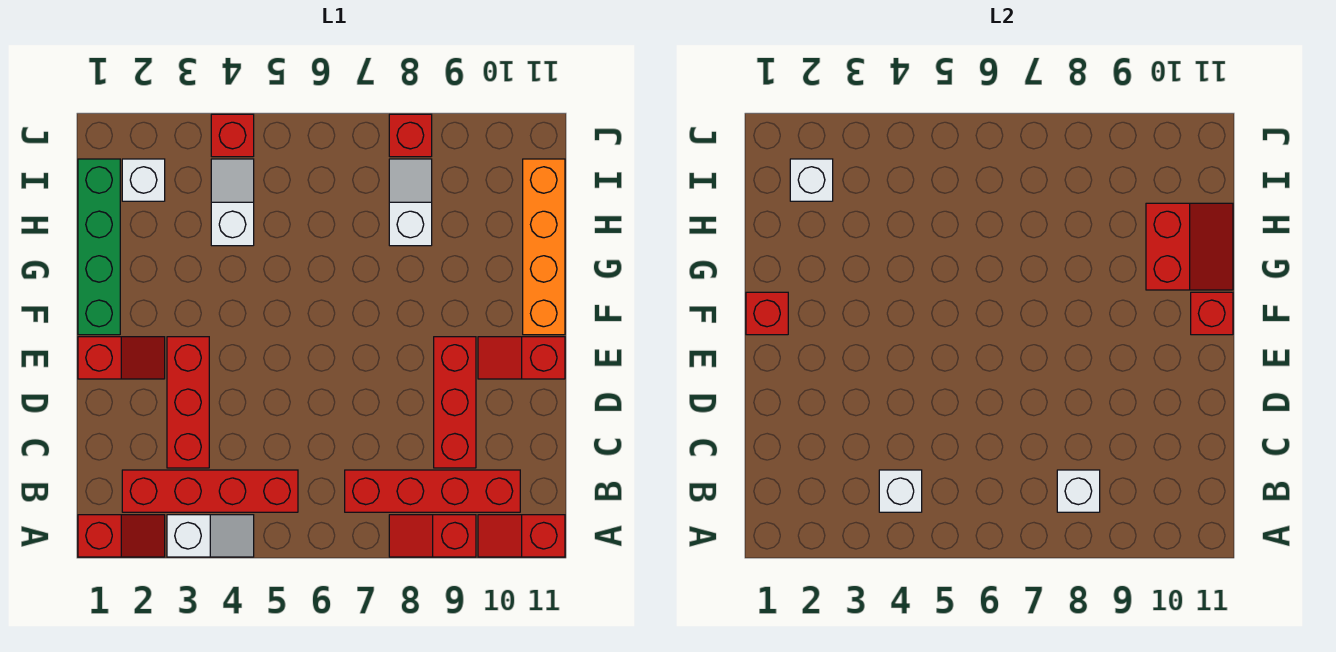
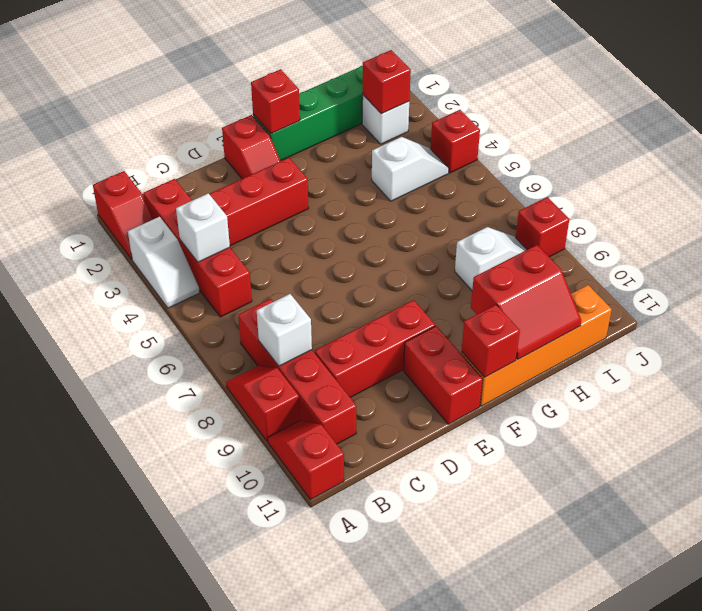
red 1x2 slope [478,337,565,379] -> red 1x2 brick [404,326,483,424]
white 1x1 brick [790,159,833,201] -> red 1x1 brick [363,50,411,114]

